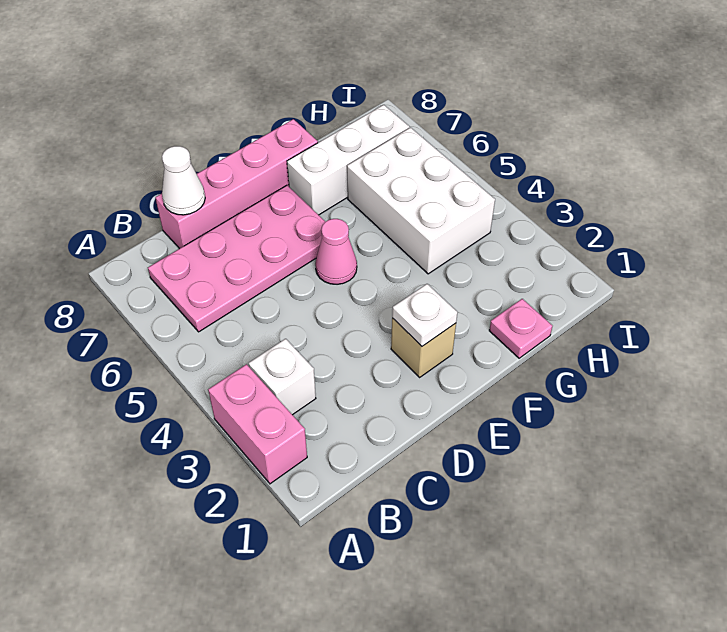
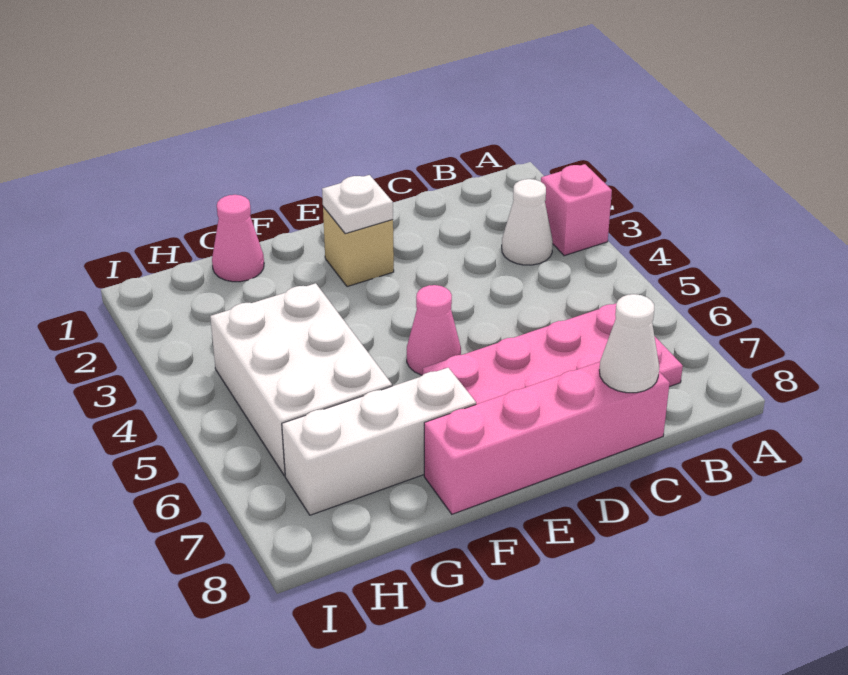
pink 1x2 brick [208,364,307,484] -> pink 1x1 brick [541,164,612,256]
white 1x1 brick [249,339,316,415] -> white 1x1 cone [502,179,553,265]
pink 1x1 plate [489,299,552,358] -> pink 1x1 cone [212,195,264,282]

